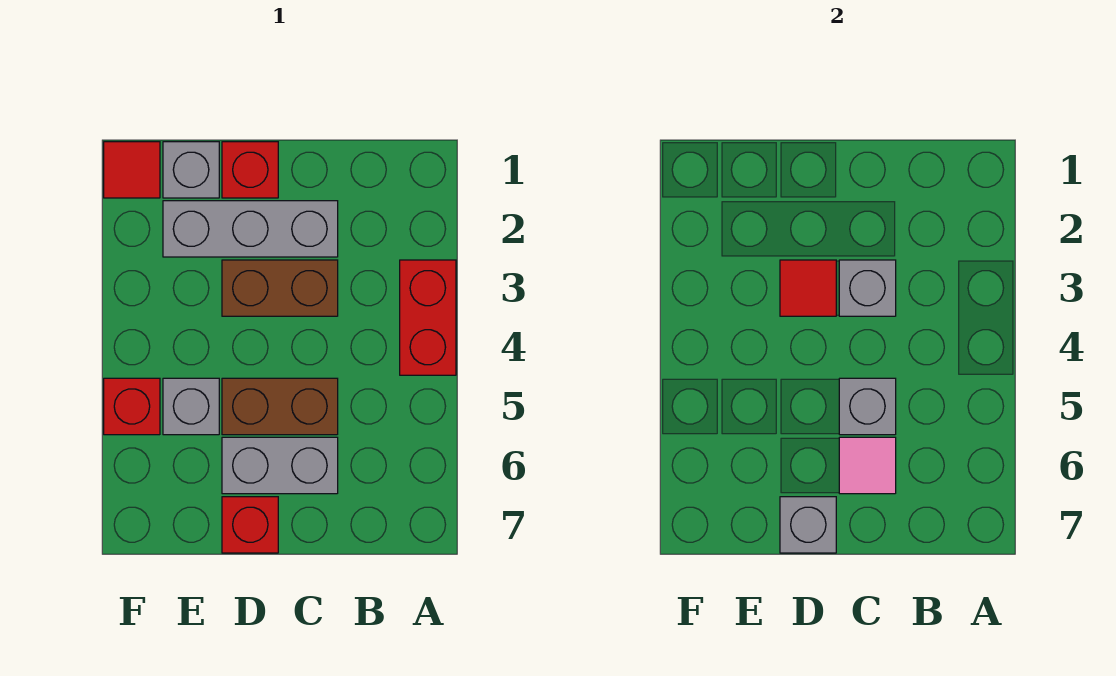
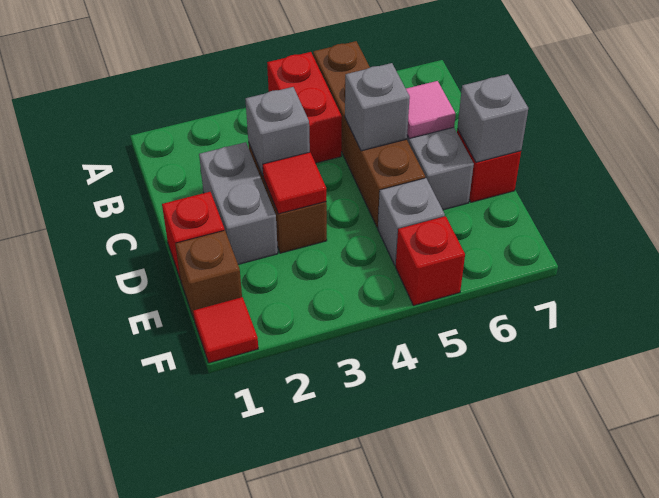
red 1x2 brick [400,260,456,375] -> red 1x2 brick turned to [267,52,342,163]
grey 1x3 brick [163,201,338,257] -> grey 1x2 brick [199,142,278,264]
brown 1x2 brick [222,378,338,435] -> brown 1x4 brick [313,41,425,227]
grey 1x1 brick [163,142,219,198] -> brown 1x1 brick [176,231,242,318]

